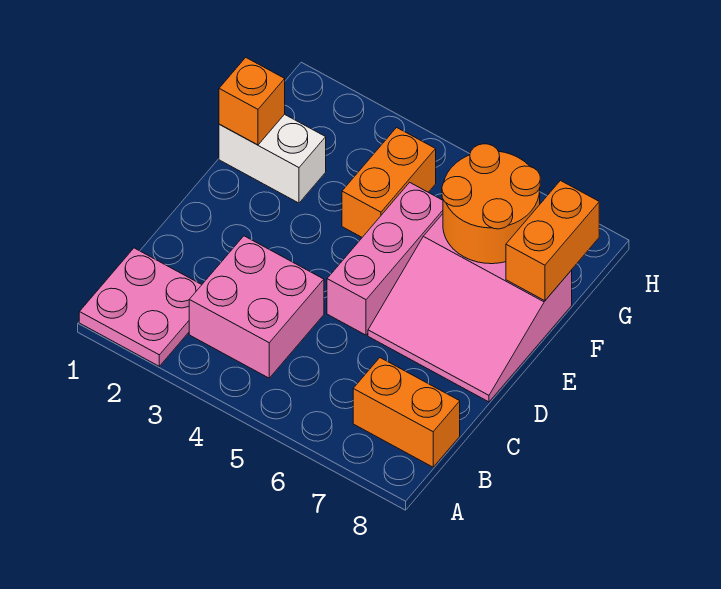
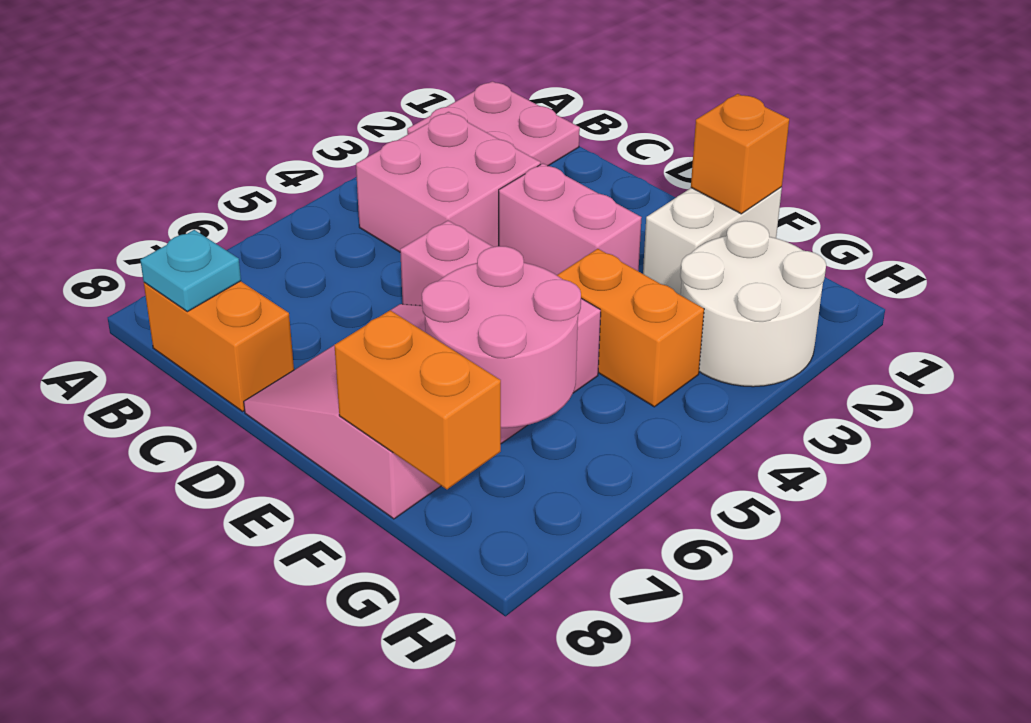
orange 1x2 brick [353,358,460,467] -> orange 1x2 brick turned to [144,281,294,411]
none -> cyan 1x1 plate [140,230,241,312]
none -> pink 1x2 brick [499,163,642,275]
orange 2x2 round brick [442,144,540,264] -> pink 2x2 round brick [422,246,581,428]
none -> white 2x2 round brick [680,221,826,387]

